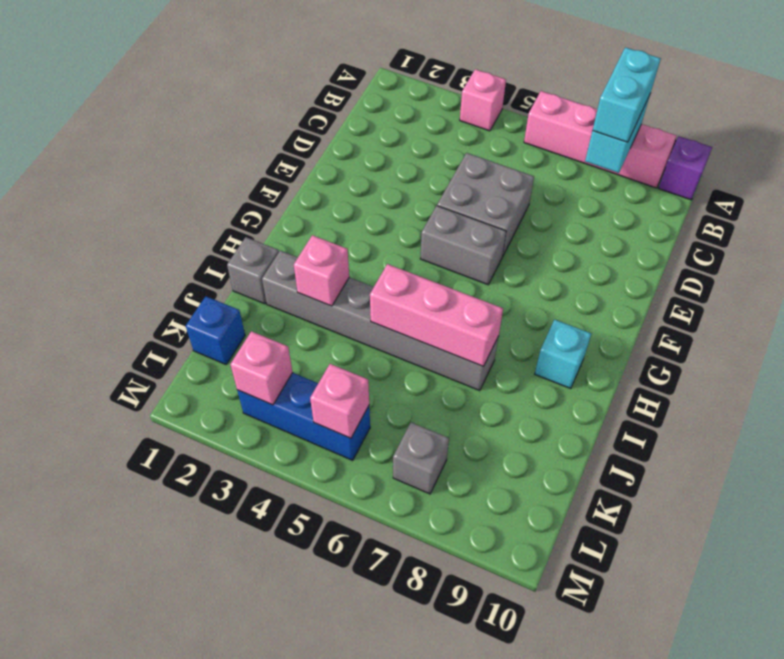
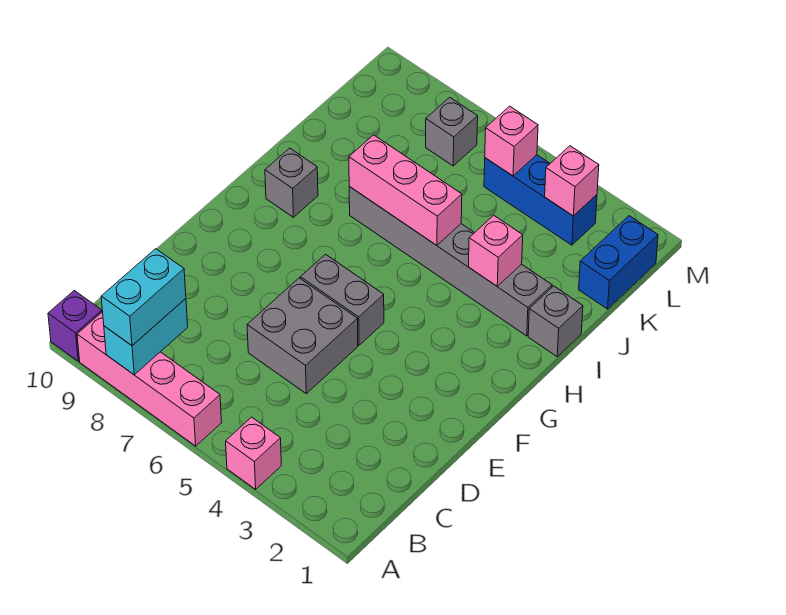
cyan 1x1 brick [535,320,591,389] -> grey 1x1 brick [265,148,318,217]
blue 1x1 brick [186,296,245,364] -> blue 1x2 brick [579,216,658,309]

